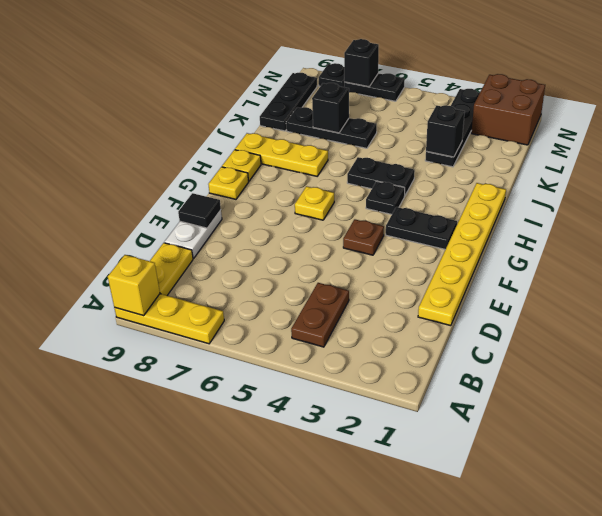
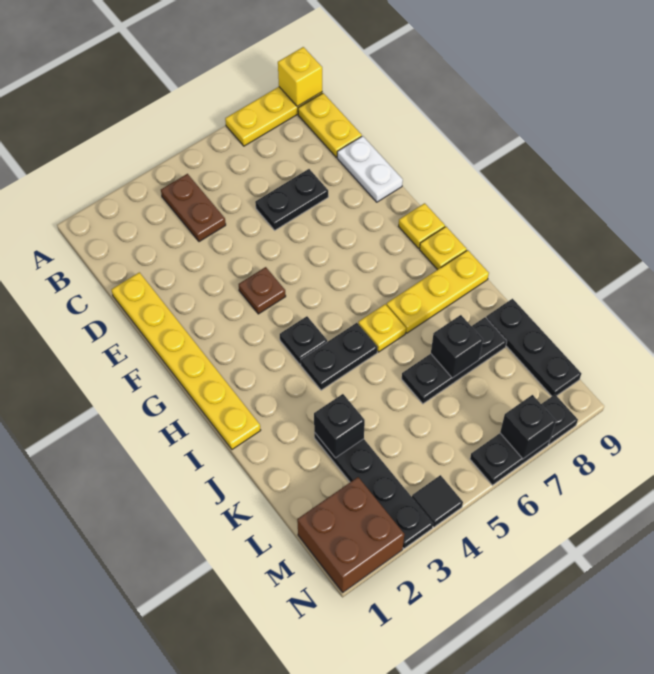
black 1x1 tile [178,193,221,228] -> black 1x1 tile moved to [412,475,463,527]
black 1x2 plate [386,207,457,249] -> black 1x2 plate moved to [255,169,328,230]
yellow 1x1 plate [295,186,334,220] -> yellow 1x1 plate moved to [358,304,406,352]

